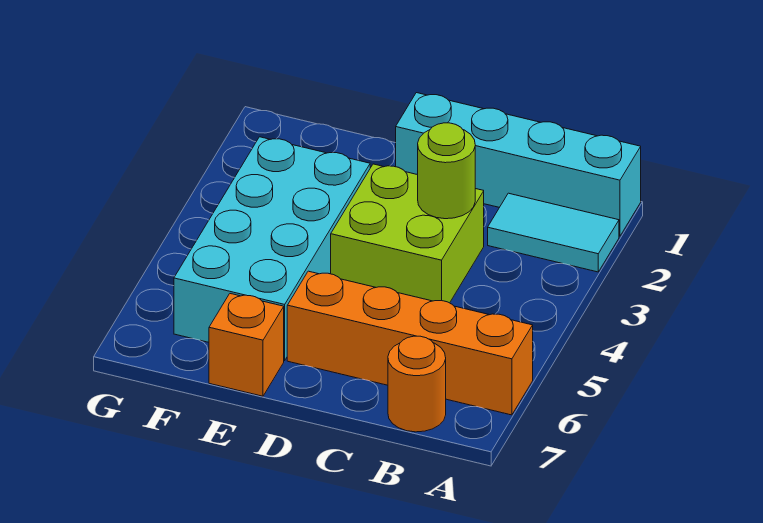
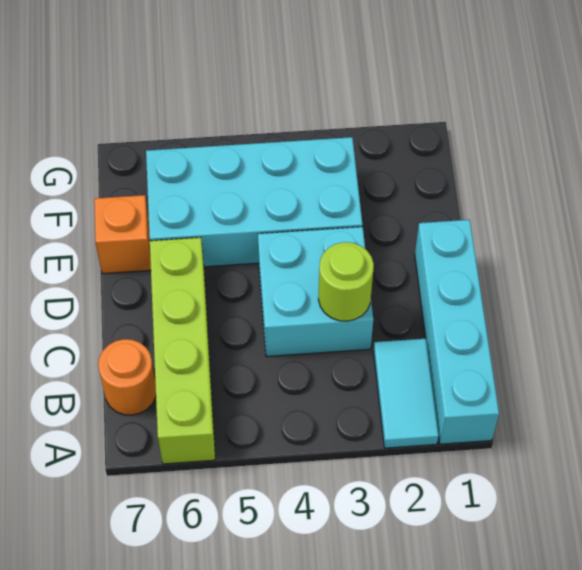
orange 1x4 brick [287,271,533,415] -> lime 1x4 brick [150,237,215,464]
lime 2x2 brick [331,164,484,303] -> cyan 2x2 brick [258,227,373,357]

